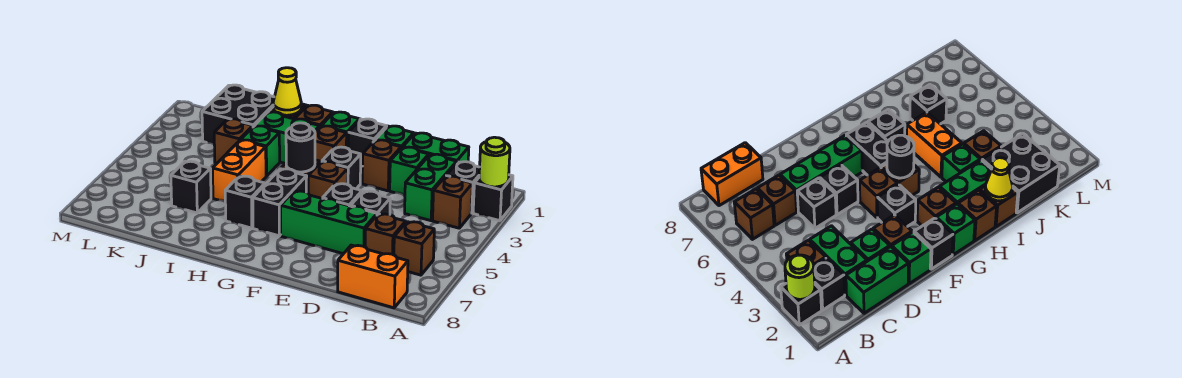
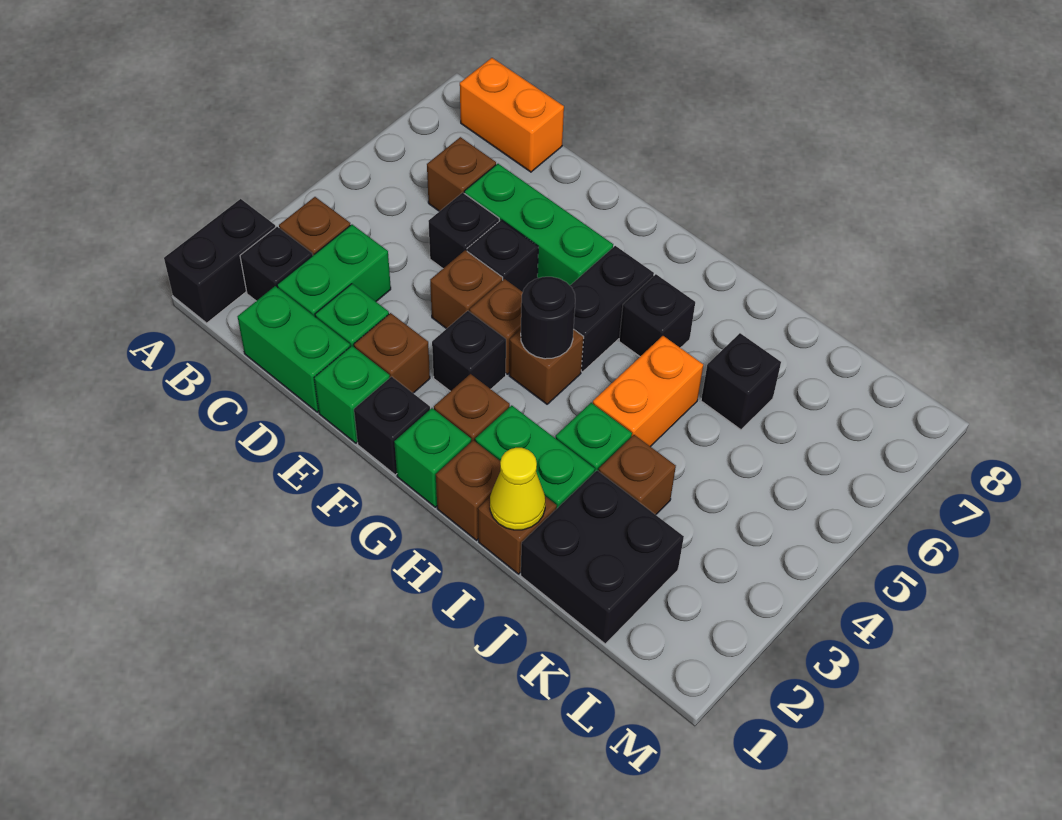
black 1x1 brick [473,175,513,221] -> black 1x2 brick [164,199,276,323]
lime 1x1 round brick [479,137,510,187] -> none
brown 1x1 brick [394,222,434,275] -> brown 1x1 brick moved to [430,250,503,329]

